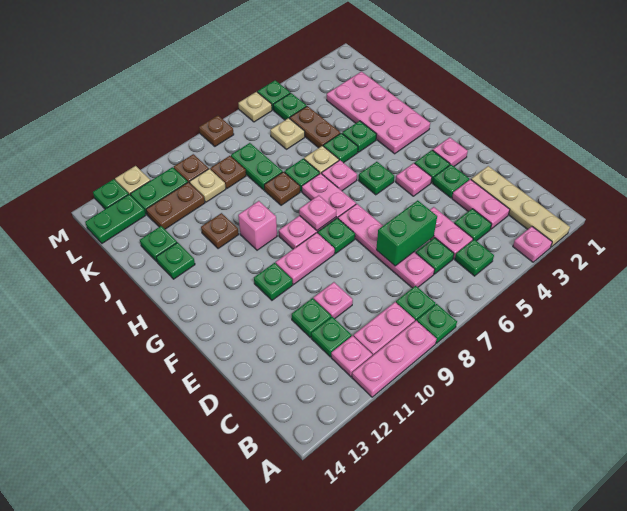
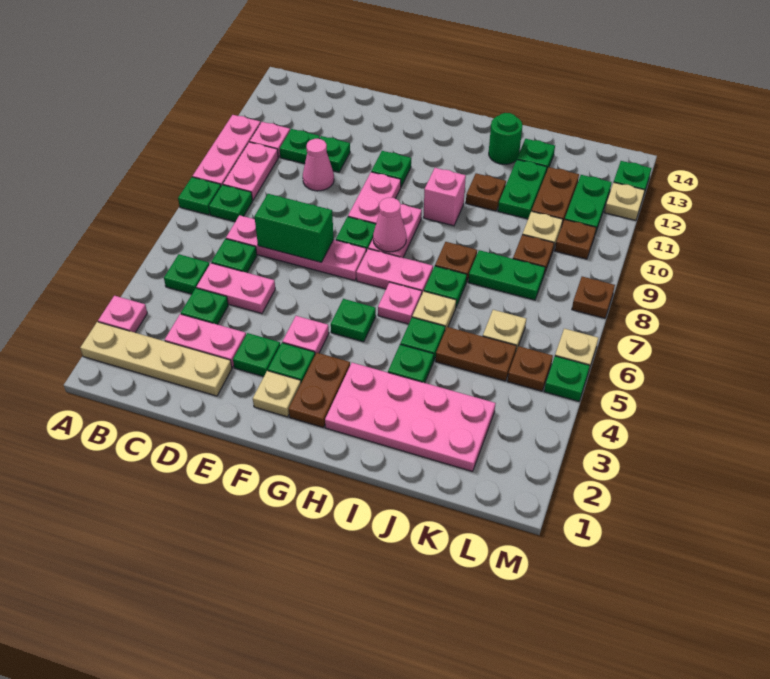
green 1x2 brick [376,200,437,266] -> green 1x2 brick turned to [254,194,334,262]
pink 1x1 plate [314,282,353,319] -> pink 1x1 cone [303,139,334,191]
pink 1x1 plate [433,137,468,166] -> tan 1x1 plate [253,371,301,417]
none -> brown 1x2 plate [289,353,350,428]
pink 1x1 plate [299,195,336,230] -> pink 1x1 cone [373,198,406,252]
green 1x1 plate [156,242,195,279] -> green 1x1 round brick [489,113,522,164]
green 1x1 plate [273,93,307,120] -> brown 1x1 plate [508,346,553,391]
green 1x2 plate [85,194,146,243] -> green 1x2 plate moved to [498,160,547,219]

